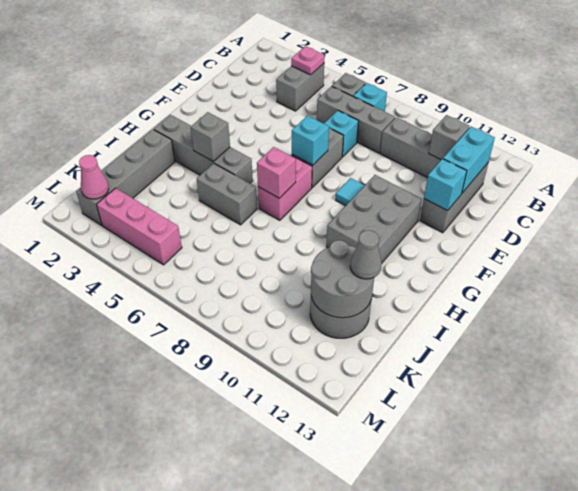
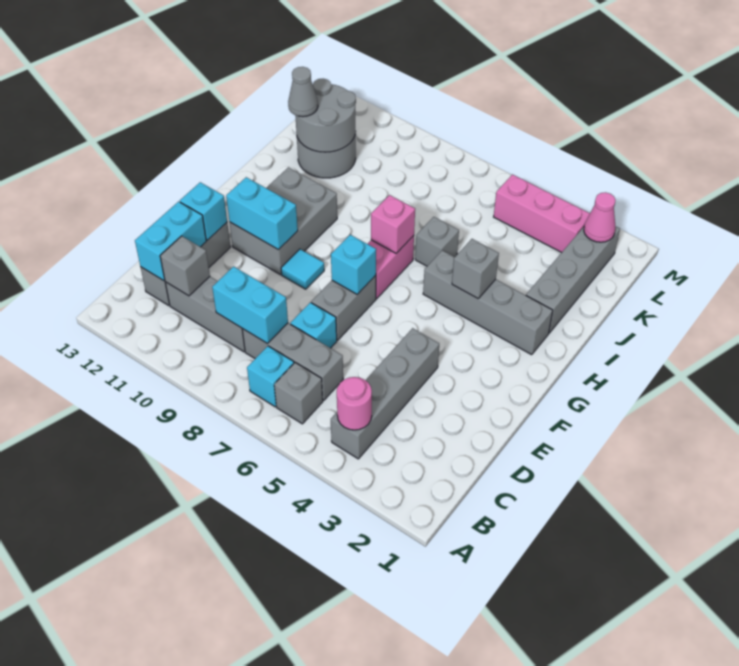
grey 1x2 brick [276,63,324,111] -> grey 1x4 brick [331,328,439,459]
pink 1x1 plate [291,46,325,75] -> pink 1x1 round brick [337,377,372,430]
none -> cyan 1x2 brick [212,267,288,344]
none -> cyan 1x2 brick [226,177,298,250]
grey 1x2 brick [197,163,257,225] -> grey 1x1 brick [415,217,459,266]

